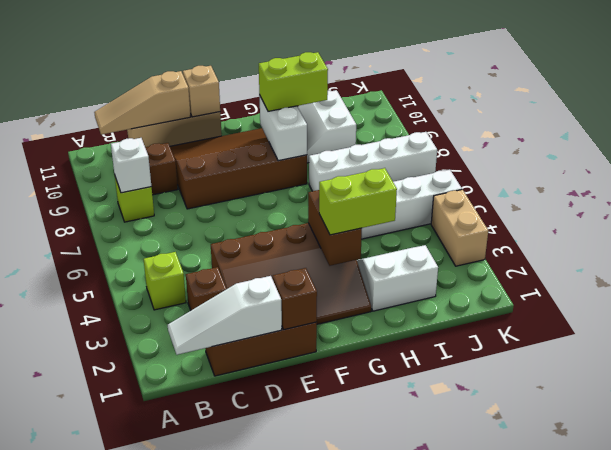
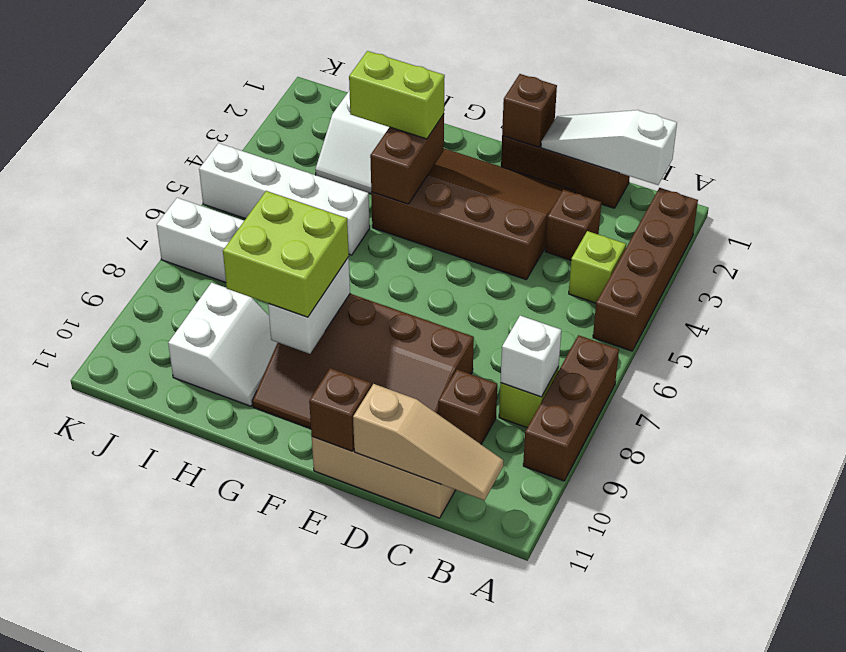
none -> brown 1x4 brick [593,188,698,351]
none -> brown 1x3 brick [523,335,619,481]
white 1x3 slope [168,276,282,355] -> white 1x3 slope turned to [541,110,677,185]
tan 1x1 brick [183,66,220,117] -> brown 1x1 brick [309,368,371,451]
lime 1x2 brick [259,52,328,111] -> lime 2x2 brick [223,191,349,317]
tan 1x2 brick [431,190,488,266] -> none

